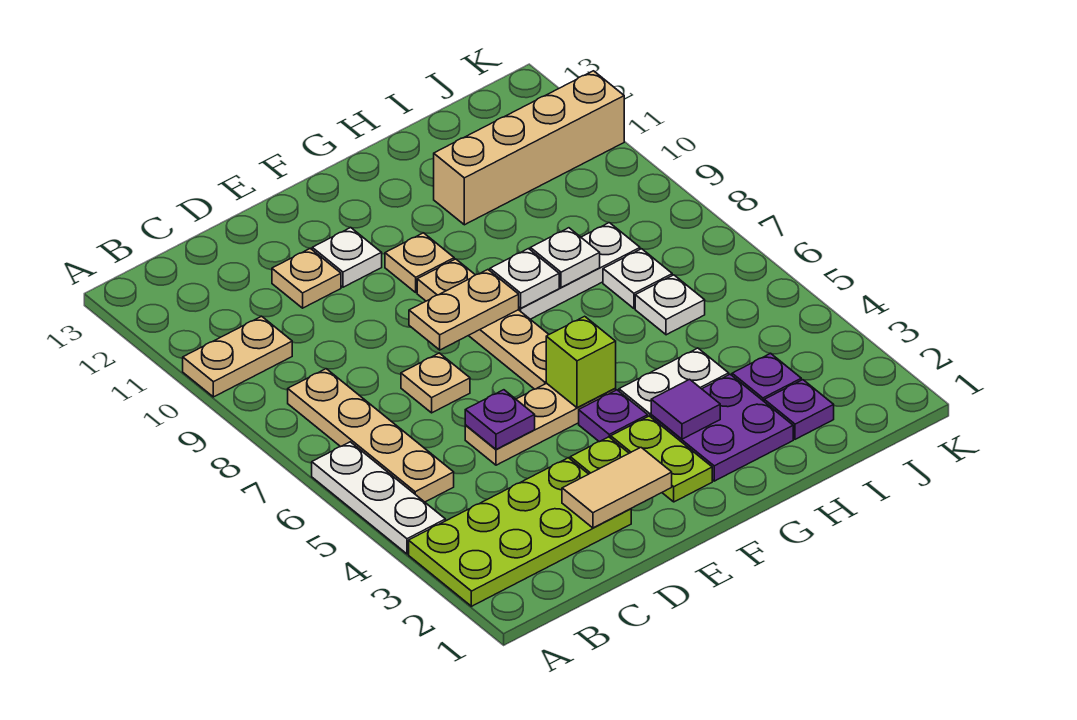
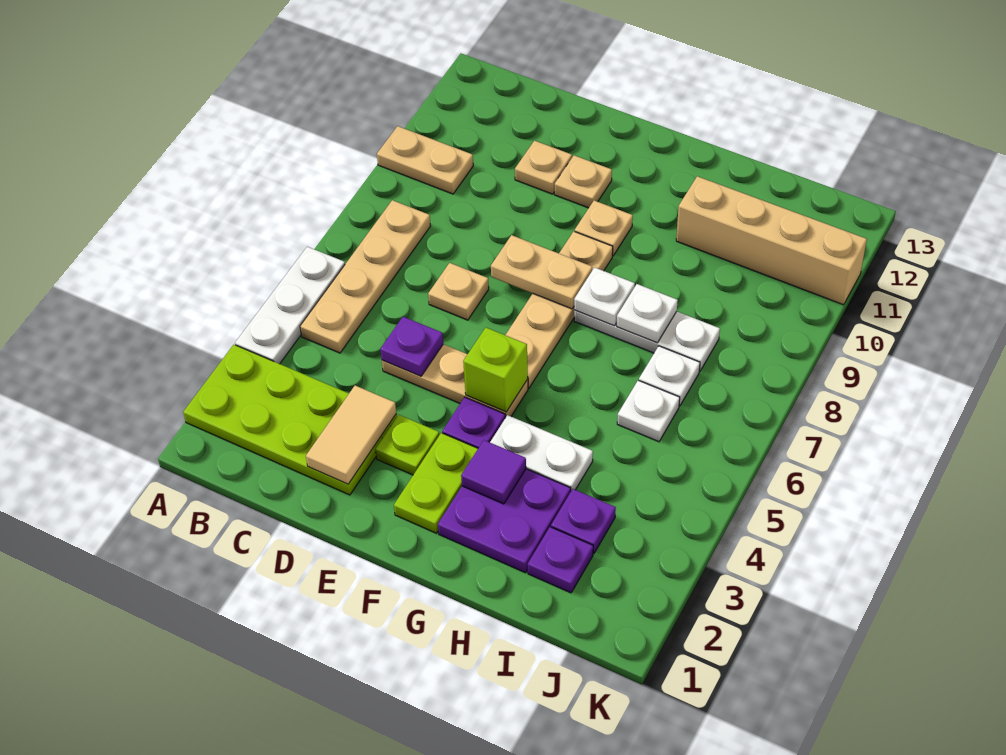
tan 1x2 tile [562,448,672,528] -> tan 1x2 tile turned to [306,386,396,484]
white 1x1 plate [312,228,382,287] -> tan 1x1 plate [555,155,612,208]

